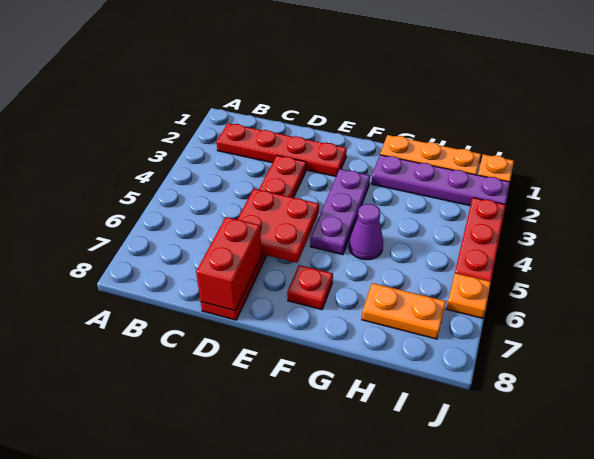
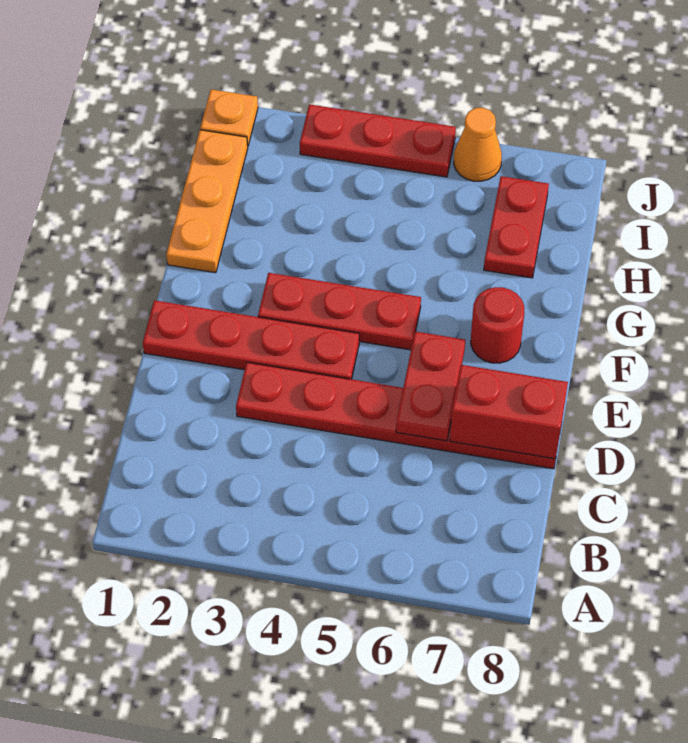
red 1x4 plate [217,123,347,176] -> red 1x4 plate turned to [143,300,359,379]
red 2x2 plate [237,189,319,263] -> red 1x2 plate [396,331,465,441]
purple 1x3 plate [310,169,370,255] -> red 1x3 plate [258,273,421,350]
red 1x1 plate [287,265,333,310] -> red 1x1 round brick [471,287,524,363]
purple 1x4 plate [371,155,510,206] -> none
purple 1x1 cone [349,204,383,260] -> none
orange 1x2 plate [362,283,446,339] -> red 1x2 plate [484,176,549,278]
orange 1x1 plate [446,273,491,318] -> orange 1x1 cone [454,108,502,181]

